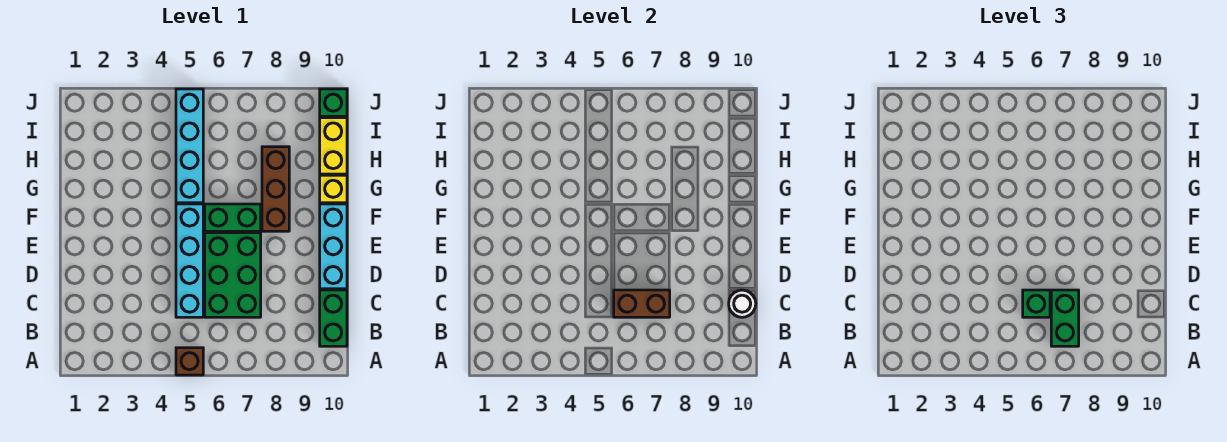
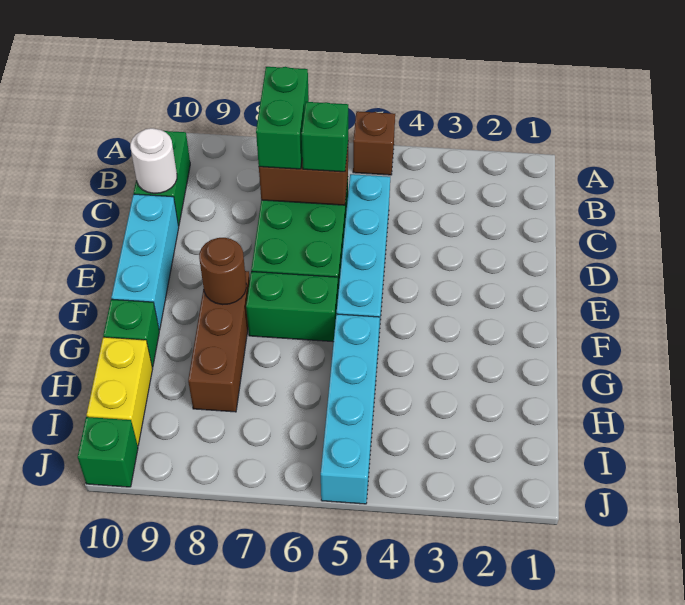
none -> brown 1x1 round brick [199,238,246,305]
yellow 1x1 brick [320,175,347,203] -> green 1x1 brick [103,299,159,367]

